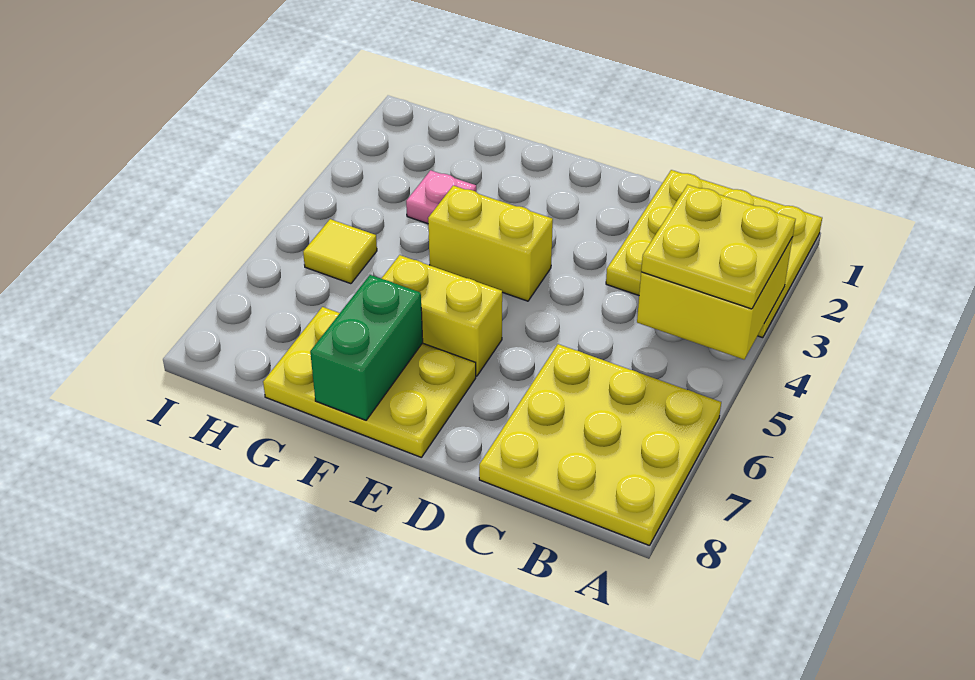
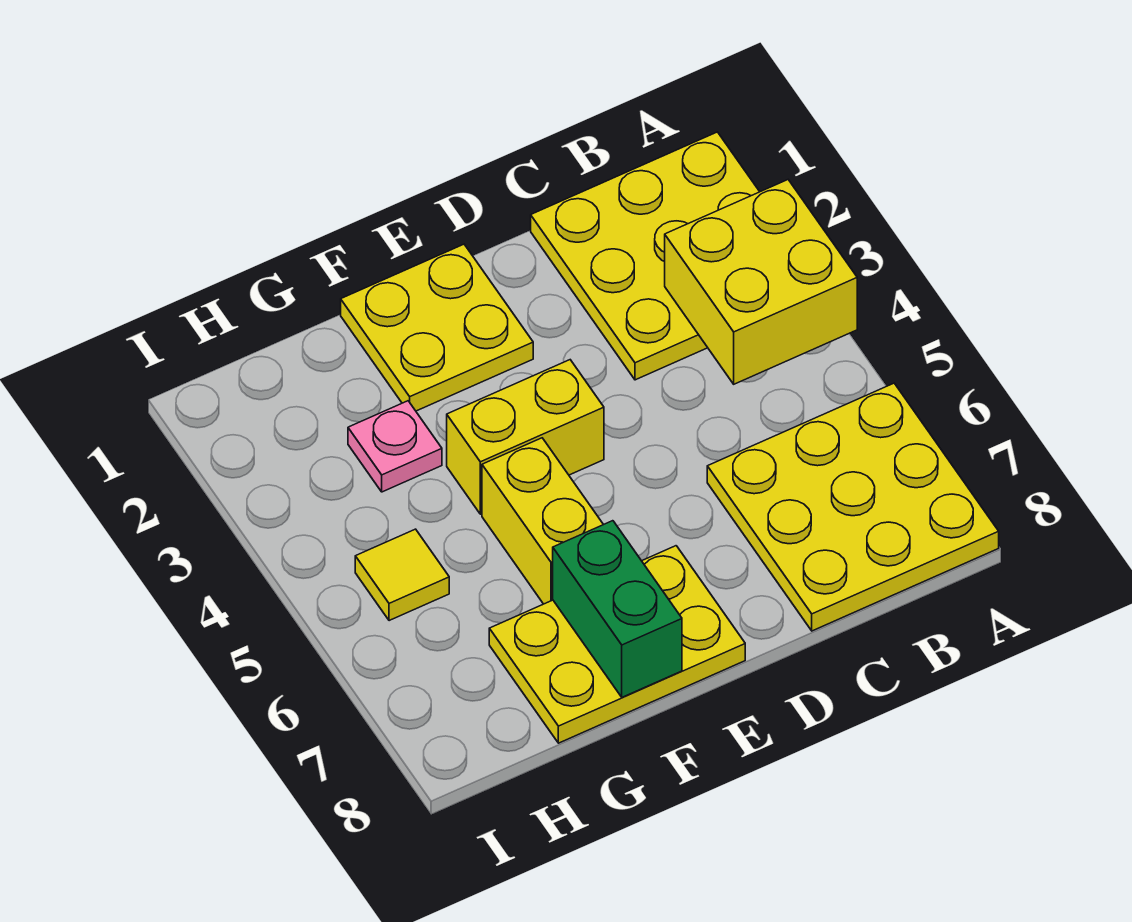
yellow 2x2 plate [641,185,796,309] -> yellow 2x2 plate moved to [341,244,533,411]
yellow 1x2 brick [381,255,502,376] -> yellow 1x2 brick turned to [482,438,603,604]

